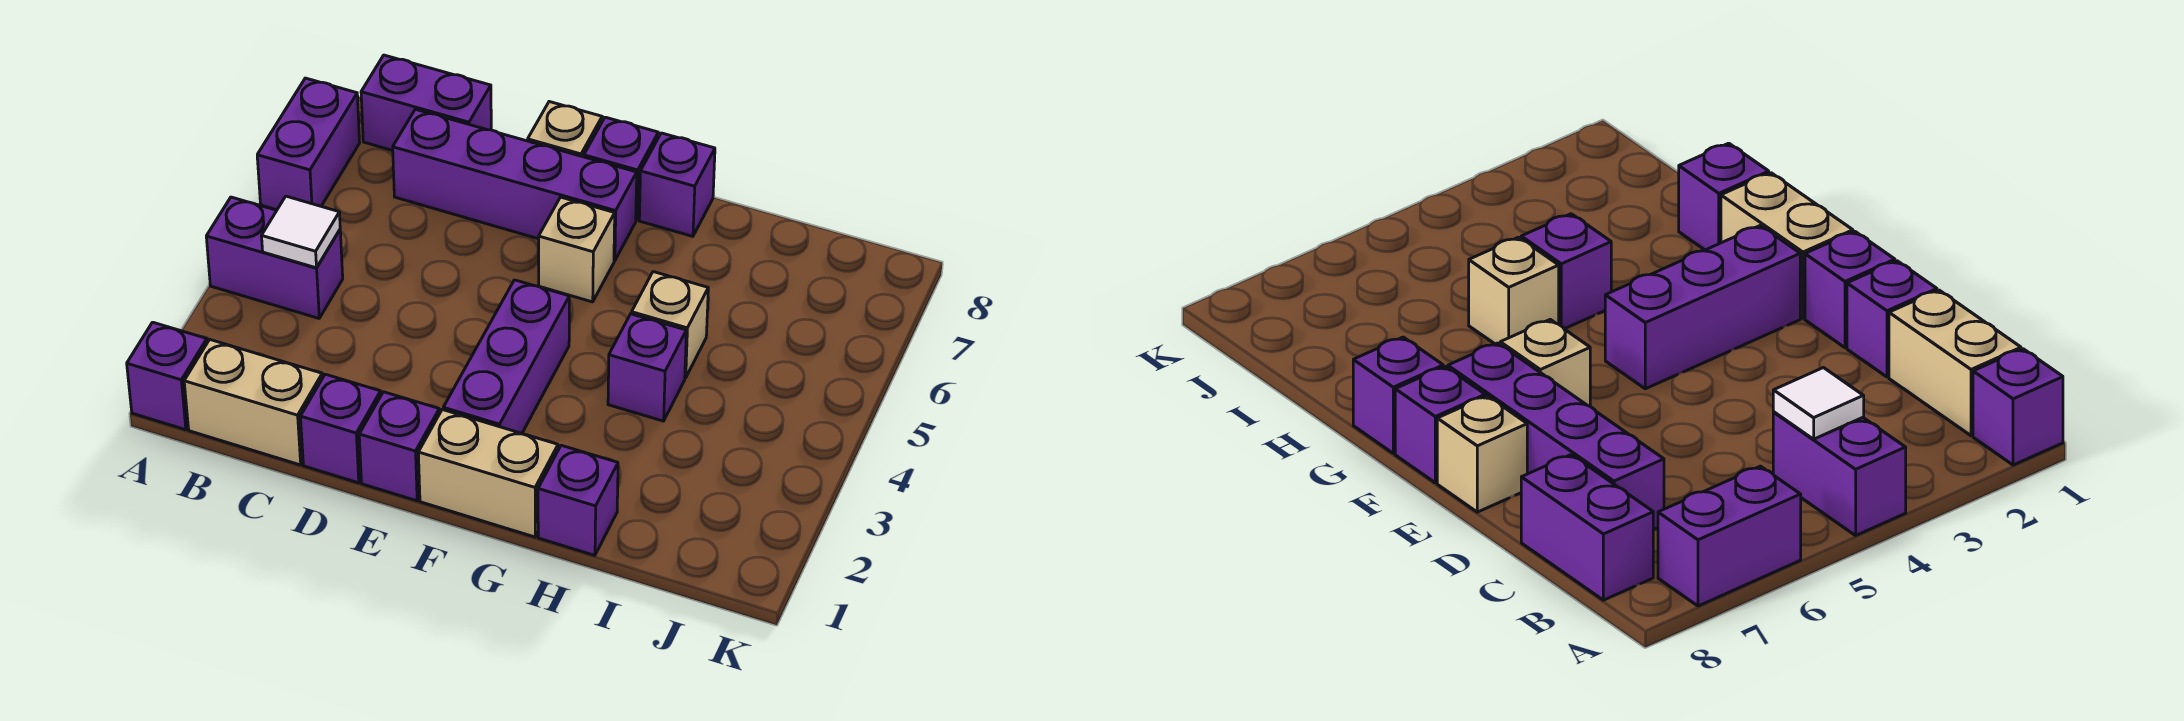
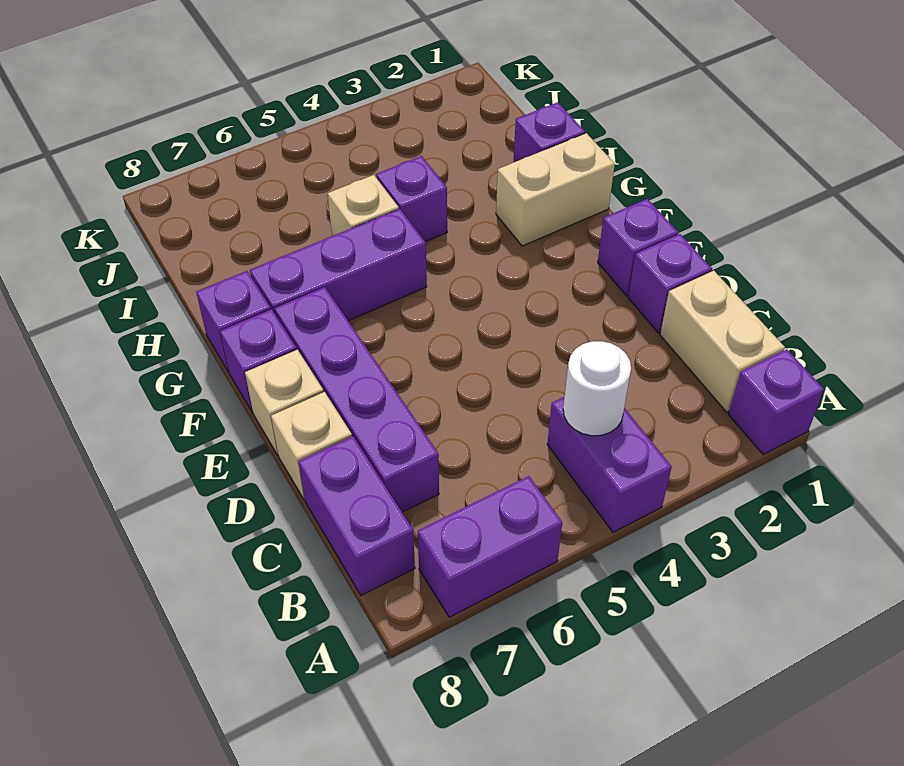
white 1x1 tile [262,196,340,268] -> white 1x1 round brick [563,341,631,436]
tan 1x2 brick [418,410,558,537] -> tan 1x2 brick turned to [496,133,615,246]
purple 1x3 brick [443,280,569,433] -> purple 1x3 brick moved to [250,209,427,321]
tan 1x1 brick [539,197,615,302] -> tan 1x1 brick moved to [271,392,352,500]

